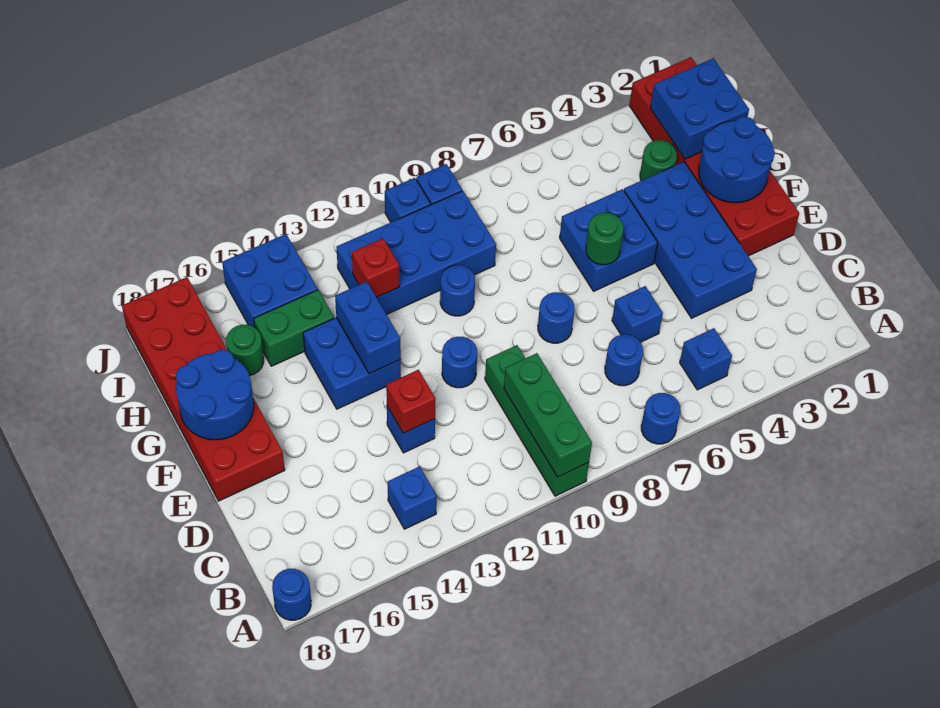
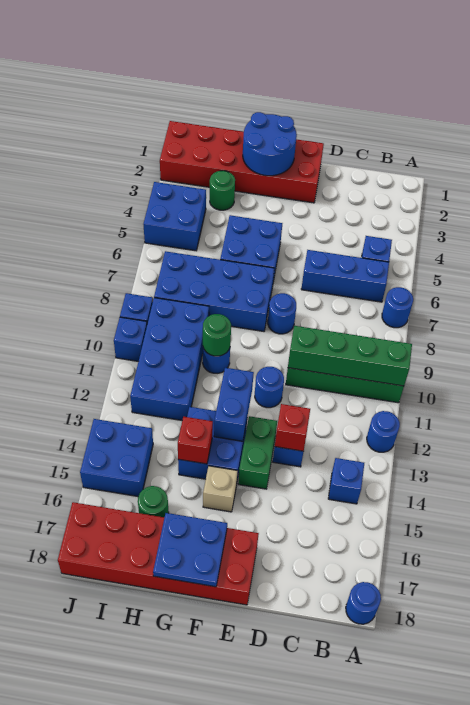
green 1x3 brick [504,353,592,477] -> green 1x4 brick [288,326,412,386]
blue 1x1 round brick [605,335,643,386] -> blue 1x1 round brick moved to [367,411,400,452]
blue 2x4 brick [624,162,757,318] -> blue 2x4 brick moved to [154,251,274,331]
blue 1x1 brick [612,286,663,342] -> blue 1x3 brick [301,250,389,302]
green 1x1 round brick [586,213,623,265] -> green 1x1 round brick moved to [203,314,231,356]
blue 1x2 brick [335,282,401,374] -> blue 1x2 brick turned to [214,368,254,441]
none -> tan 1x1 brick [203,466,238,512]
blue 2x2 round brick [176,350,254,440] -> blue 2x2 plate [153,513,227,587]
blue 2x2 brick [650,58,749,159] -> blue 2x2 brick moved to [143,182,206,251]
red 1x1 brick [352,238,400,297] -> red 1x1 brick moved to [178,417,213,464]
green 1x2 brick [254,290,334,366] -> green 1x2 brick moved to [238,416,277,489]

